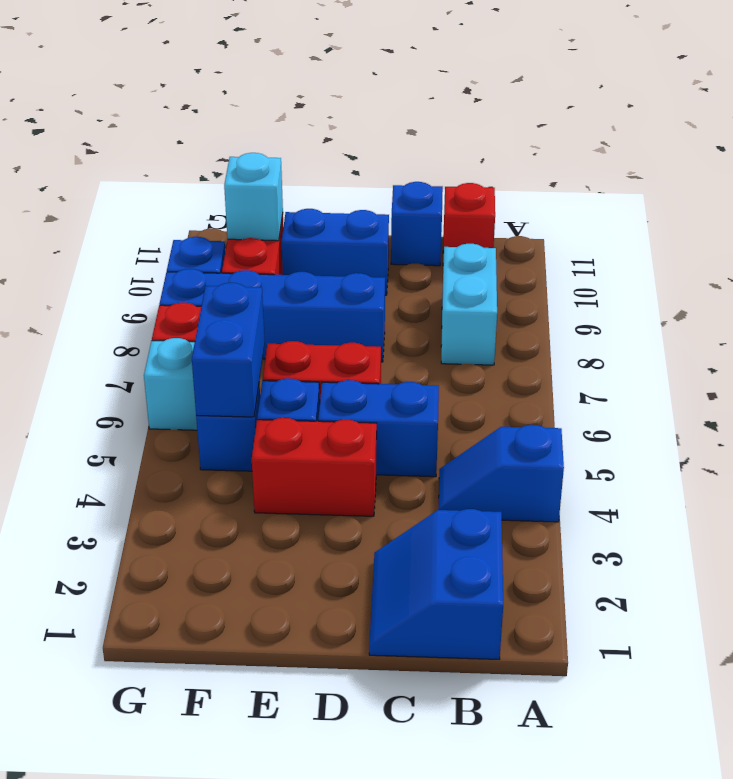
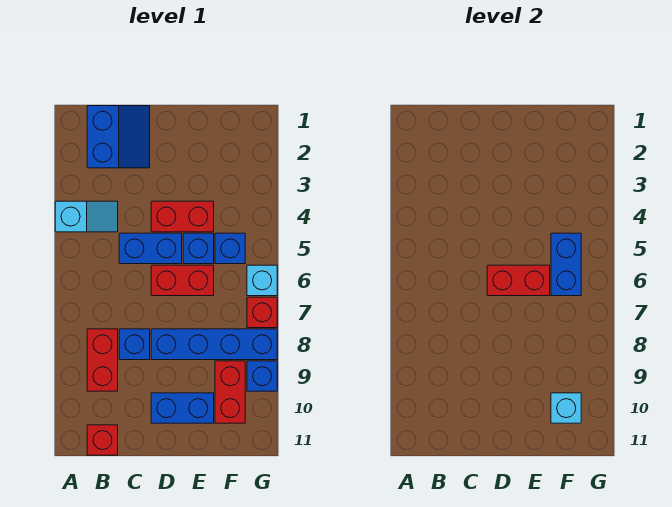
blue 1x2 slope [439,425,564,522] -> cyan 1x2 slope [55,201,118,232]
cyan 1x2 brick [441,244,497,365] -> red 1x2 brick [87,329,118,391]
blue 1x1 brick [391,182,443,266] -> blue 1x1 brick moved to [119,329,150,360]
none -> red 1x2 brick [487,265,550,296]

